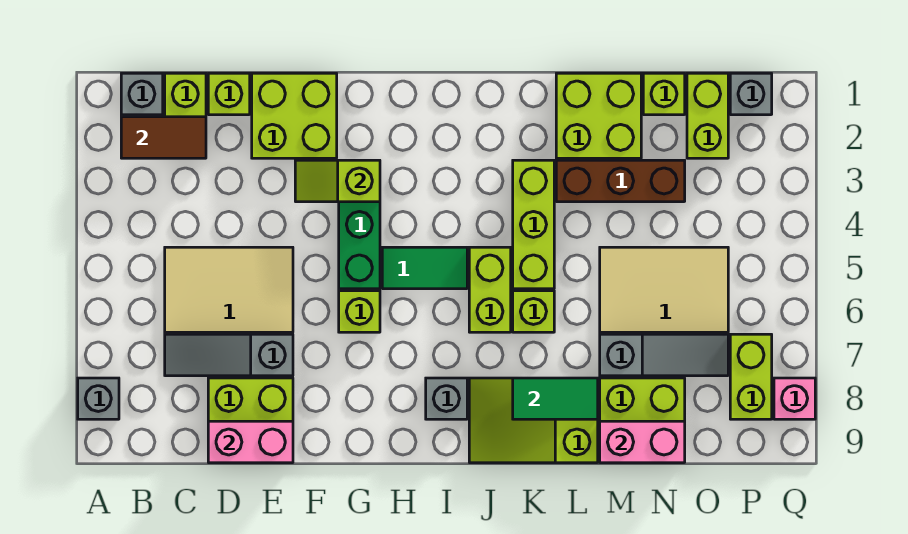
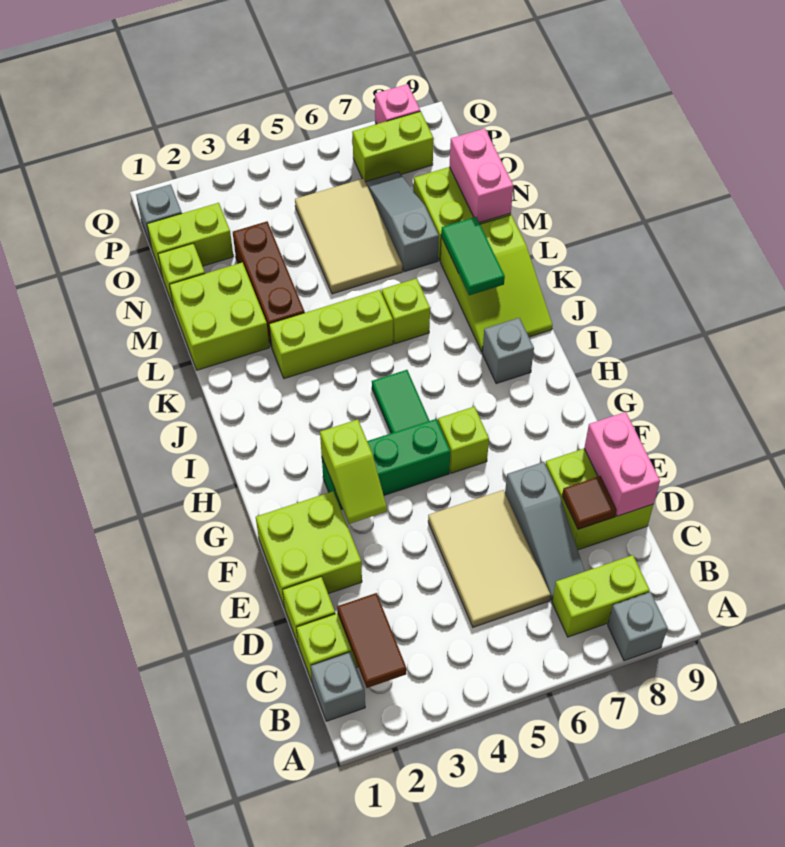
none -> brown 1x1 tile [562,476,617,529]
lime 1x2 brick [469,247,511,332] -> lime 1x2 brick moved to [552,555,650,637]

